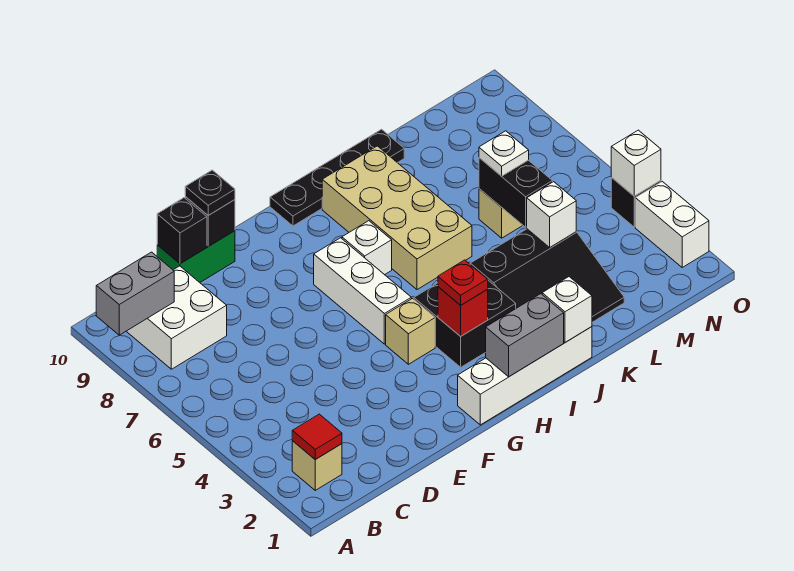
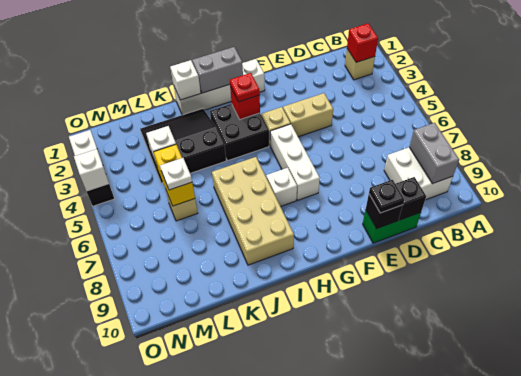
grey 1x2 brick [96,252,174,335] -> grey 1x2 brick turned to [409,123,459,184]
red 1x1 tile [292,414,342,459] -> red 1x1 brick [347,23,378,62]
none -> tan 1x2 brick [283,93,333,137]
black 1x4 plate [270,129,404,226] -> none
black 1x2 brick [479,158,553,227] -> yellow 1x2 brick [154,145,195,206]

